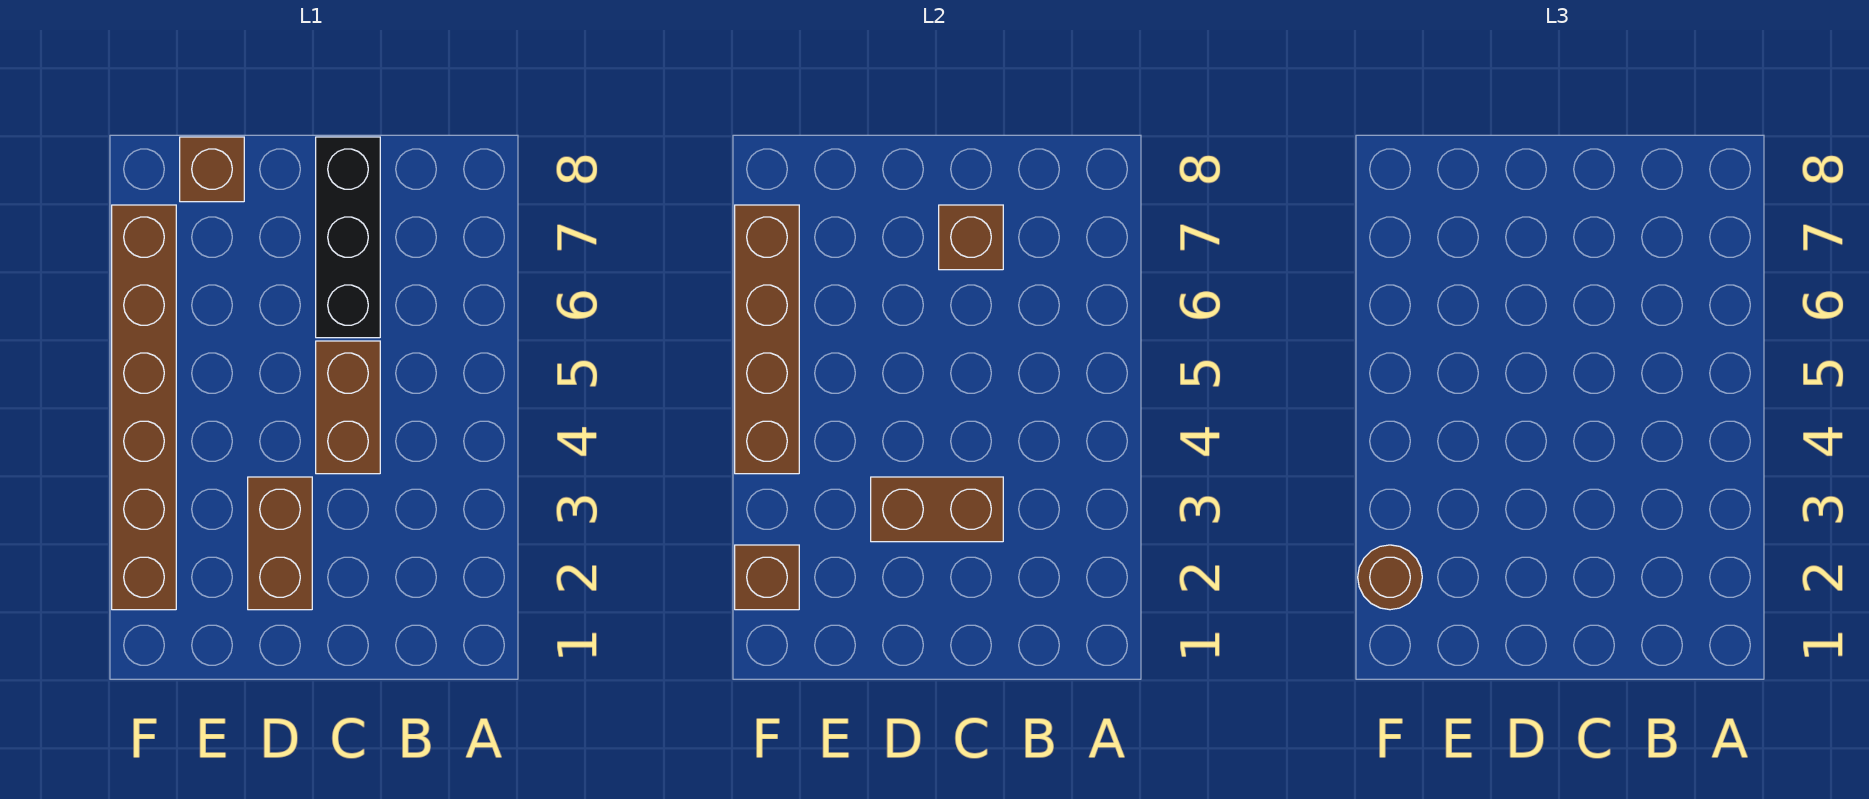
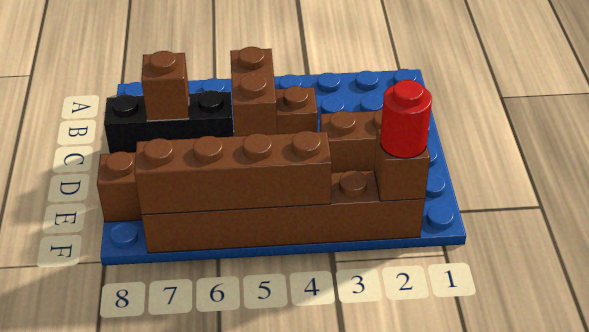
brown 1x2 brick [871,477,1003,542] -> brown 1x2 brick moved to [230,47,277,137]
brown 1x1 round brick [1358,545,1422,610] -> red 1x1 round brick [380,80,432,158]

